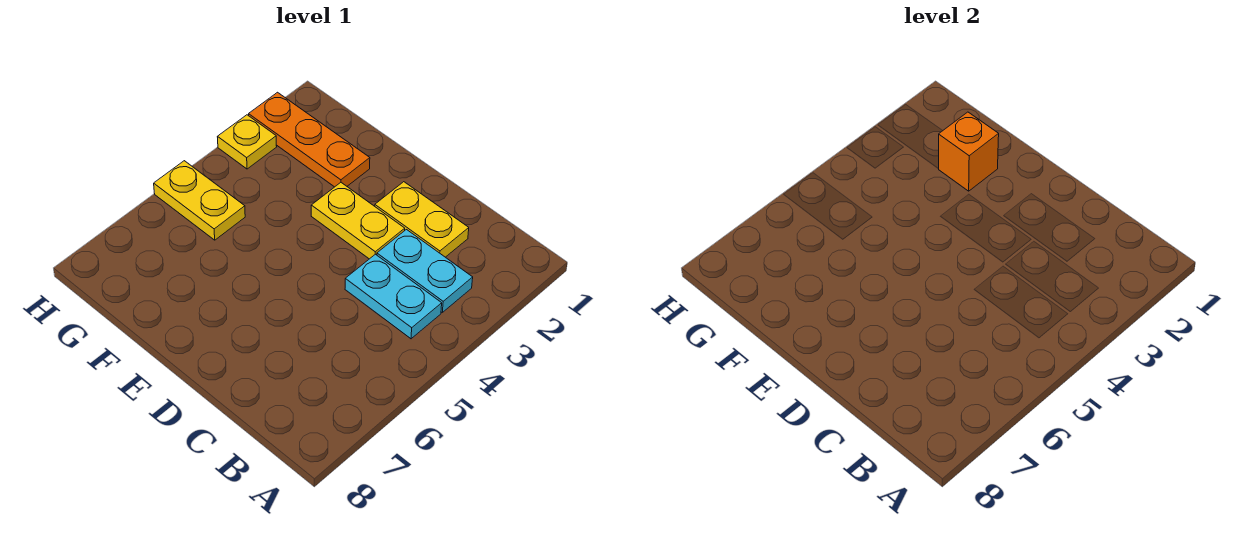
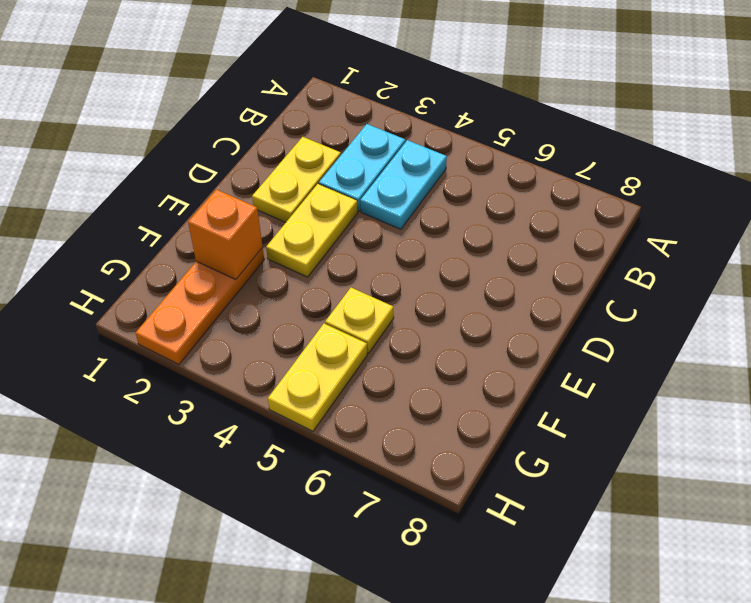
yellow 1x1 plate [218,115,277,169] -> yellow 1x1 plate moved to [325,288,394,353]

